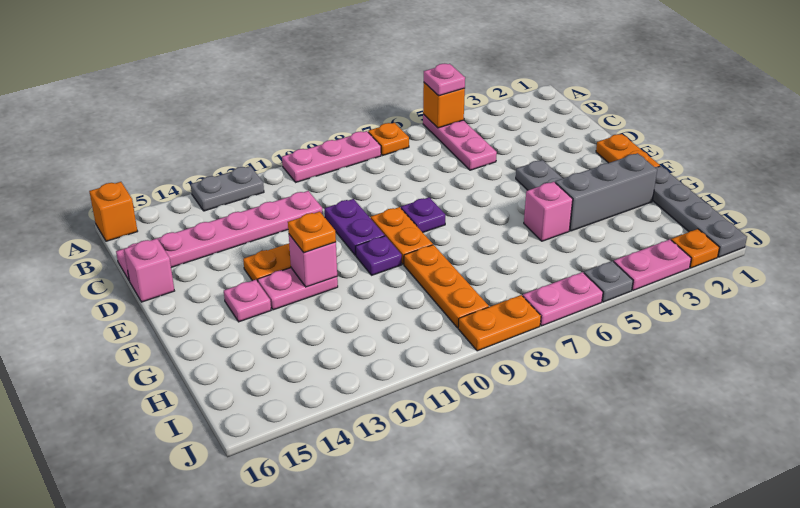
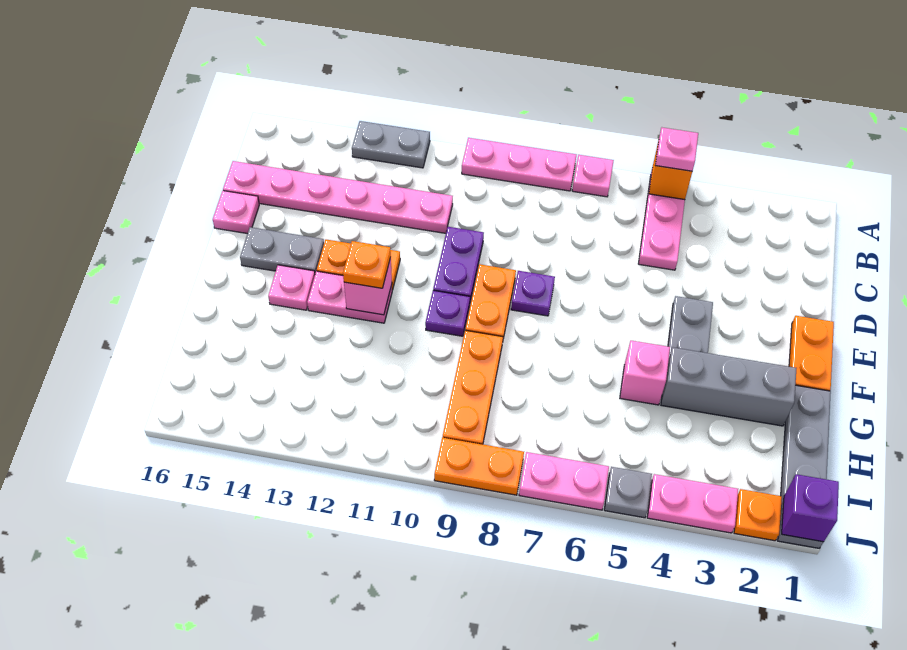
orange 1x1 plate [368,123,409,156] -> pink 1x1 plate [572,155,614,197]
orange 1x1 brick [89,182,138,241] -> none
pink 1x1 brick [124,239,174,302] -> pink 1x1 plate [213,191,259,234]
none -> grey 1x2 plate [240,227,324,273]
none -> purple 1x1 brick [782,474,839,542]

